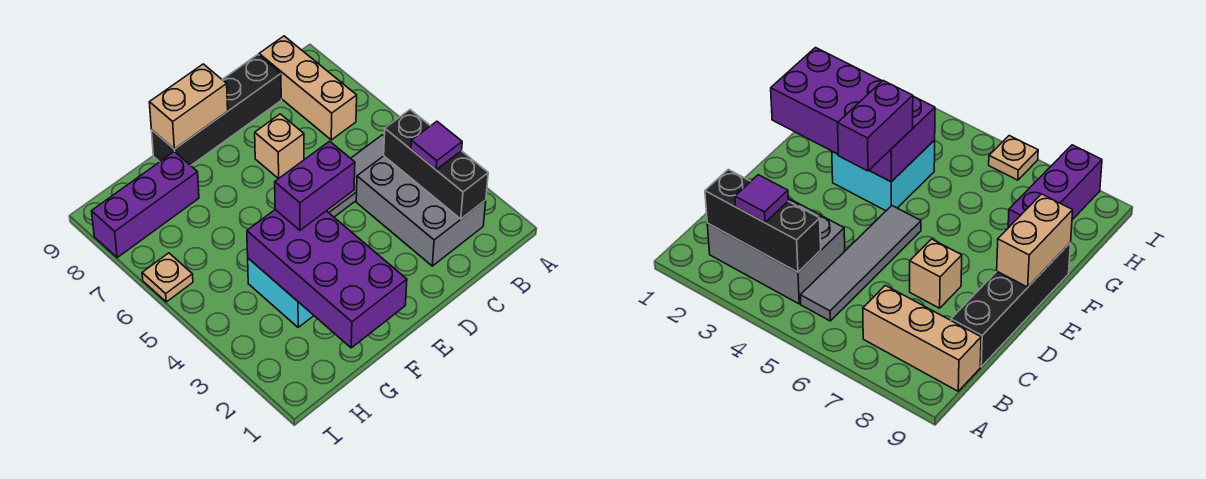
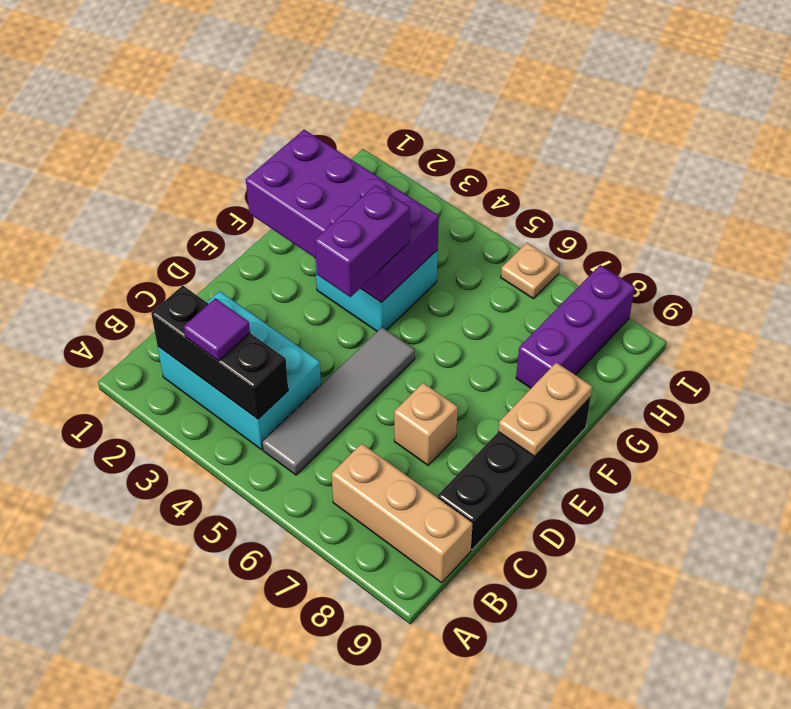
grey 2x3 brick [356,156,486,266] -> cyan 2x3 brick [157,291,321,450]
tan 1x2 brick [149,64,228,149] -> tan 1x2 plate [498,363,592,456]

